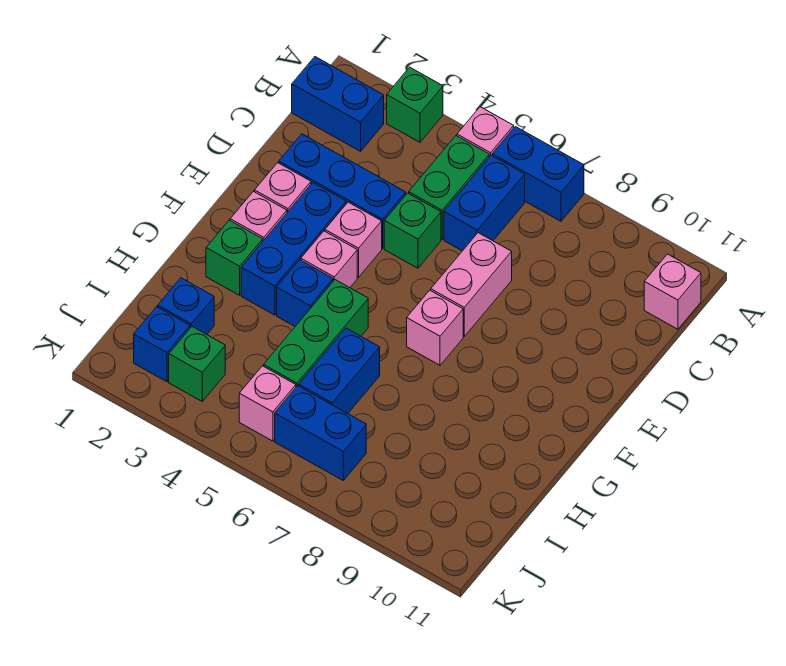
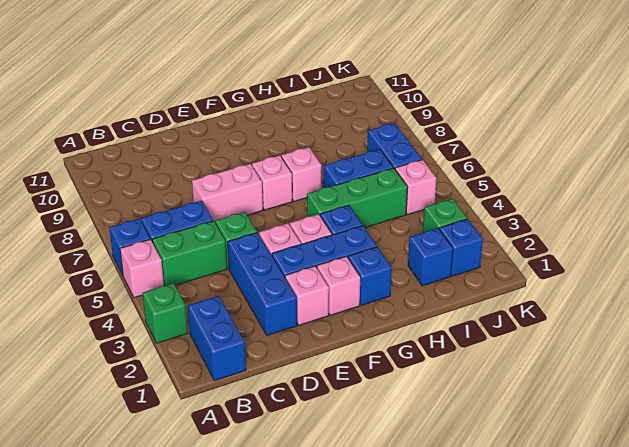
blue 1x2 brick [492,127,584,221] -> blue 1x1 brick [109,219,150,275]
pink 1x1 brick [644,254,701,329] -> pink 1x1 brick moved to [281,147,322,201]
green 1x1 brick [206,220,263,295] -> blue 1x1 brick [348,247,392,305]

